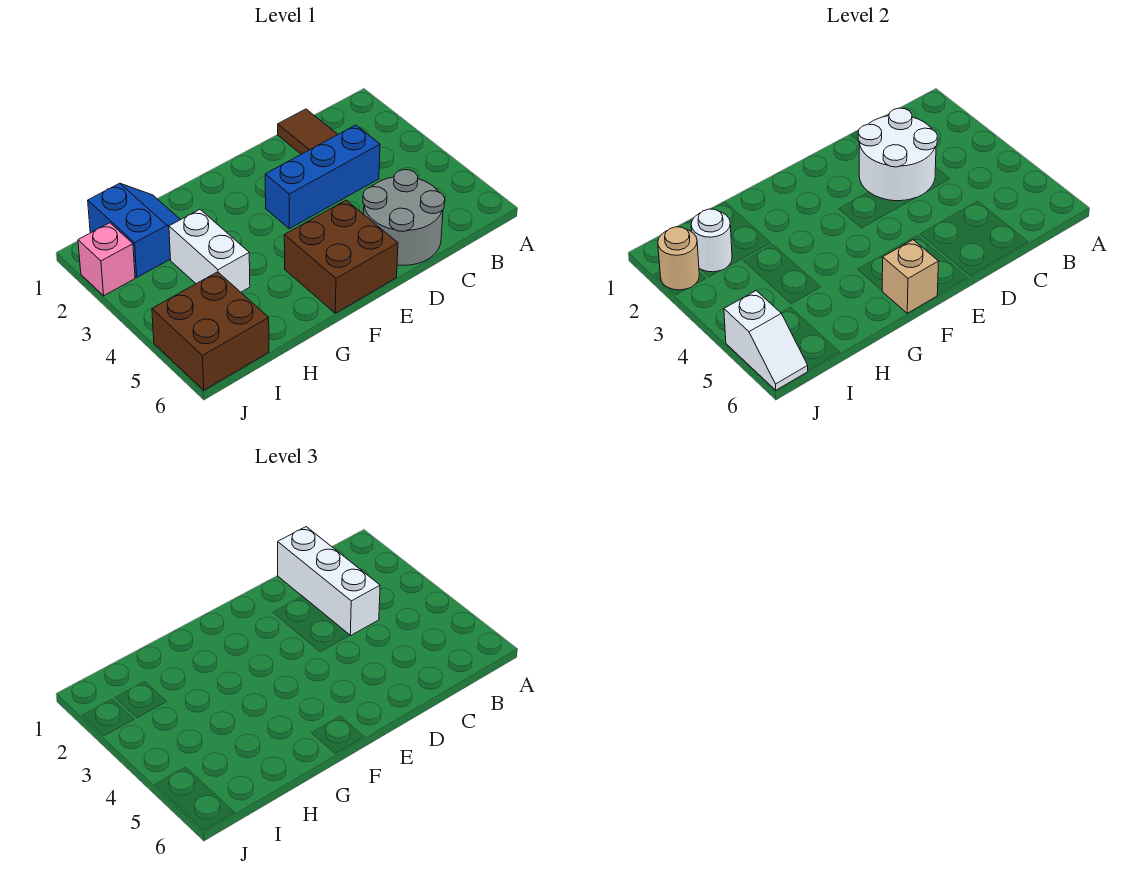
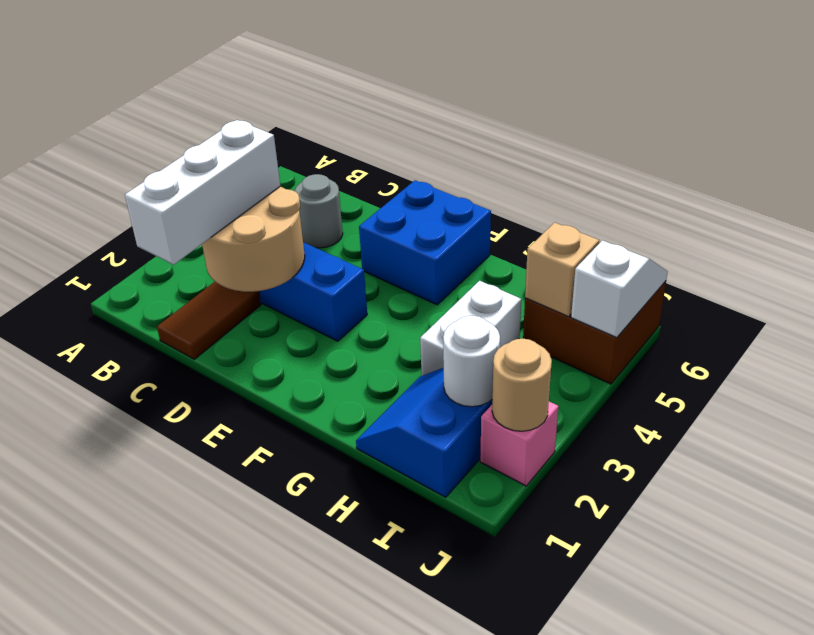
white 2x2 round brick [858,108,937,201] -> tan 2x2 round brick [202,187,305,292]
grey 2x2 round brick [363,170,445,265] -> grey 1x1 round brick [295,174,343,248]
brown 2x2 brick [284,200,398,313] -> blue 2x2 brick [359,180,491,305]
tan 1x1 brick [882,240,939,313] -> tan 1x1 brick moved to [525,222,599,317]

